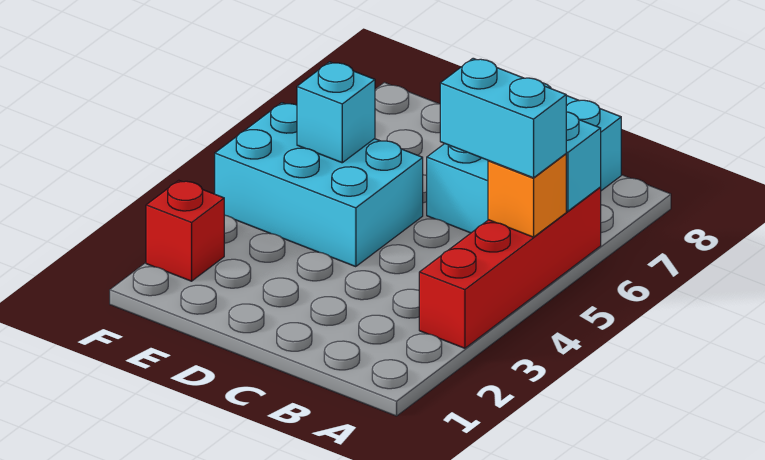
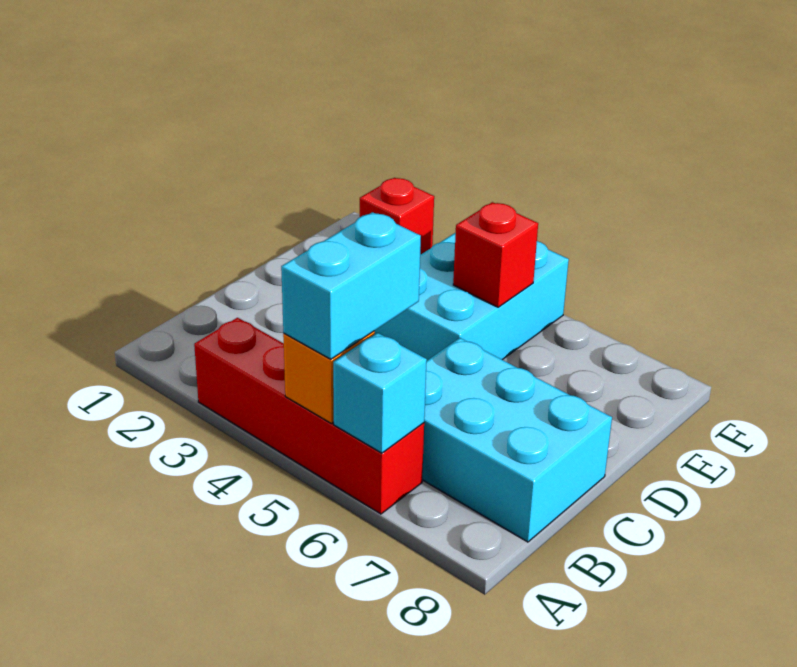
cyan 1x1 brick [297,62,375,163] -> red 1x1 brick [453,202,538,307]

